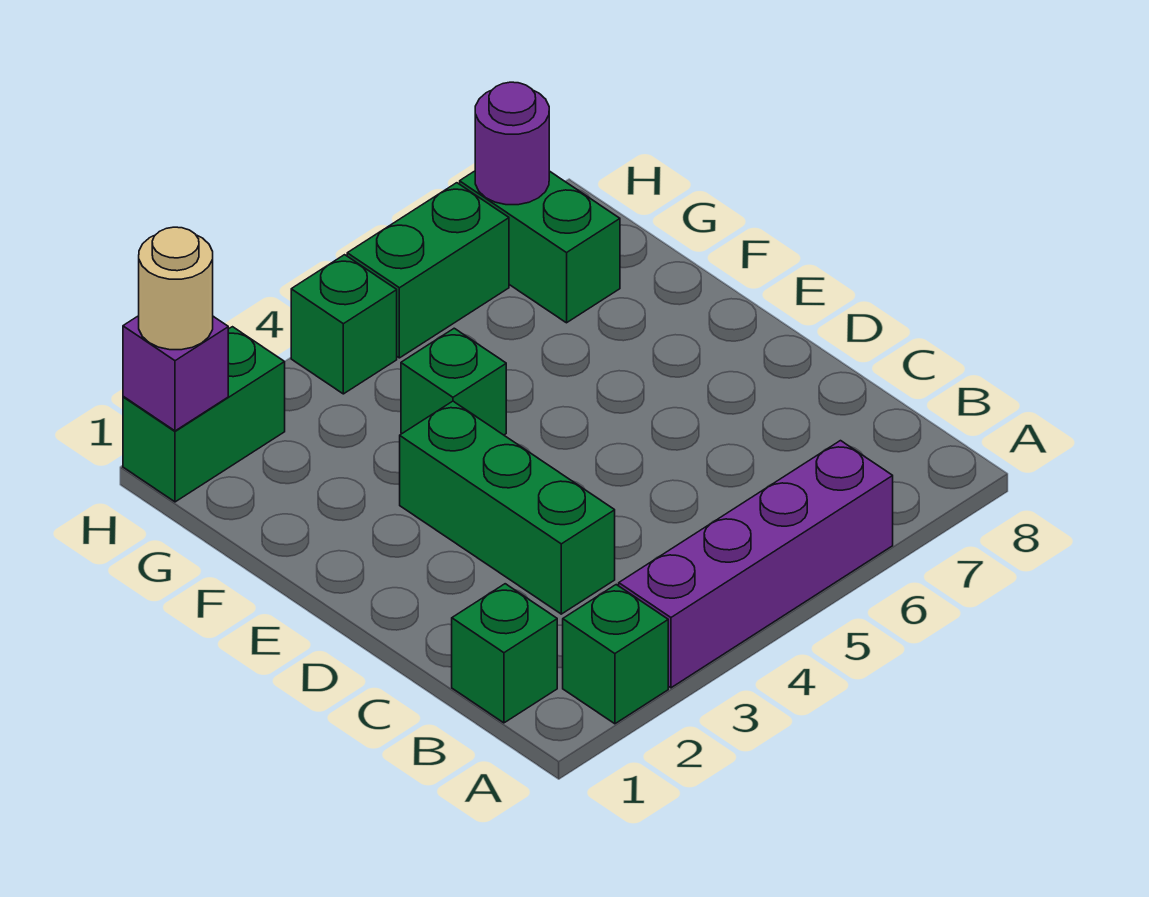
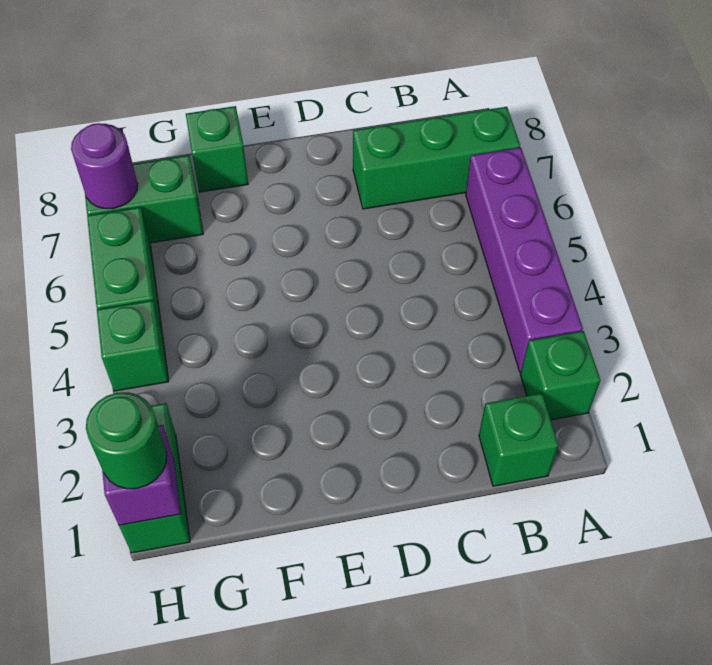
green 1x3 brick [400,401,615,614] -> green 1x3 brick moved to [353,107,520,209]
green 1x1 brick [401,328,506,435] -> green 1x1 brick moved to [186,106,248,192]
tan 1x1 round brick [139,227,213,350] -> green 1x1 round brick [86,392,167,489]

